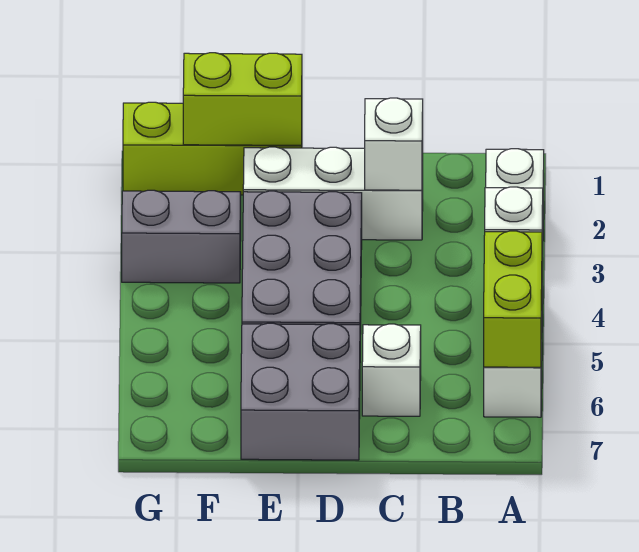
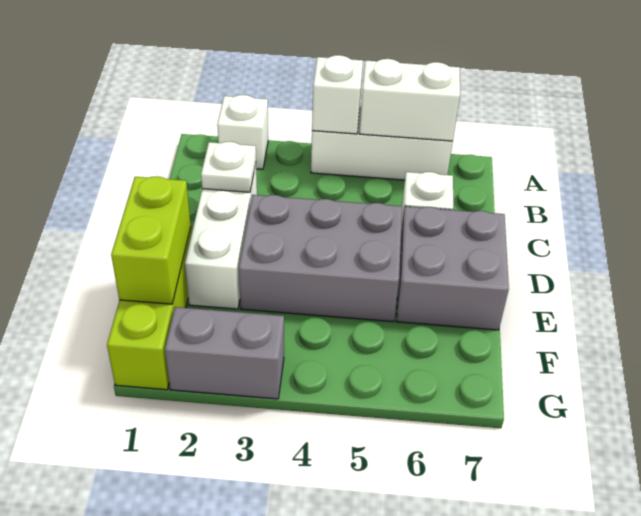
lime 1x2 brick [484,231,542,367] -> white 1x2 brick [360,59,460,141]
white 1x1 brick [365,98,423,190] -> white 1x1 plate [201,142,256,192]
grey 1x2 brick [122,190,241,283] -> grey 1x2 brick turned to [165,307,284,399]

